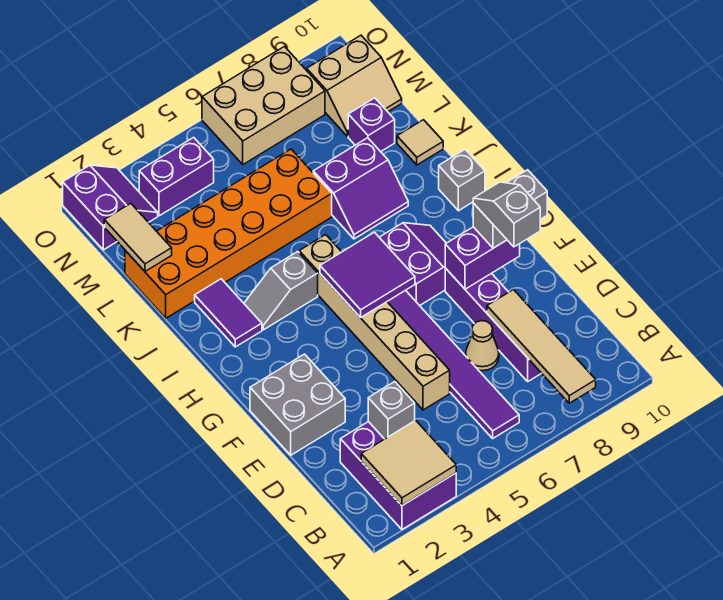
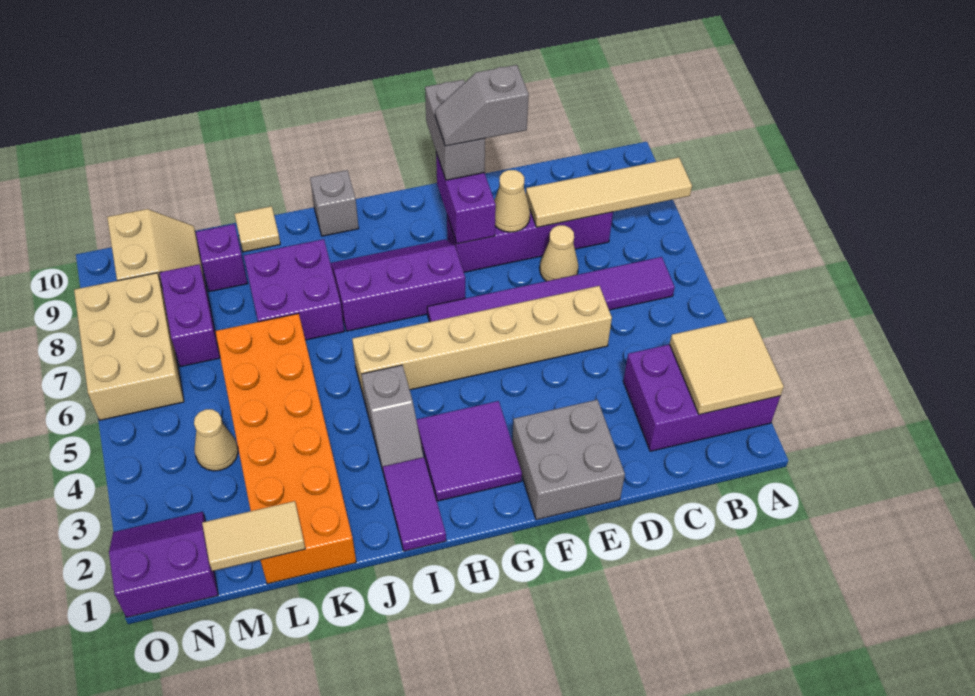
grey 1x1 brick [368,382,415,439] -> none
none -> tan 1x1 cone [494,170,530,232]
purple 2x2 tile [320,232,415,318] -> purple 2x2 tile moved to [416,401,522,501]
purple 2x2 slope [379,223,446,306] -> purple 2x3 slope [330,239,465,331]
purple 1x2 tile [195,279,262,347] -> purple 1x2 tile turned to [383,457,446,551]
purple 2x2 slope [313,138,408,239] -> purple 2x2 brick [244,239,344,340]
none -> tan 1x1 cone [194,409,238,471]
purple 1x2 brick [139,137,214,216] -> purple 1x2 brick moved to [160,264,220,367]

